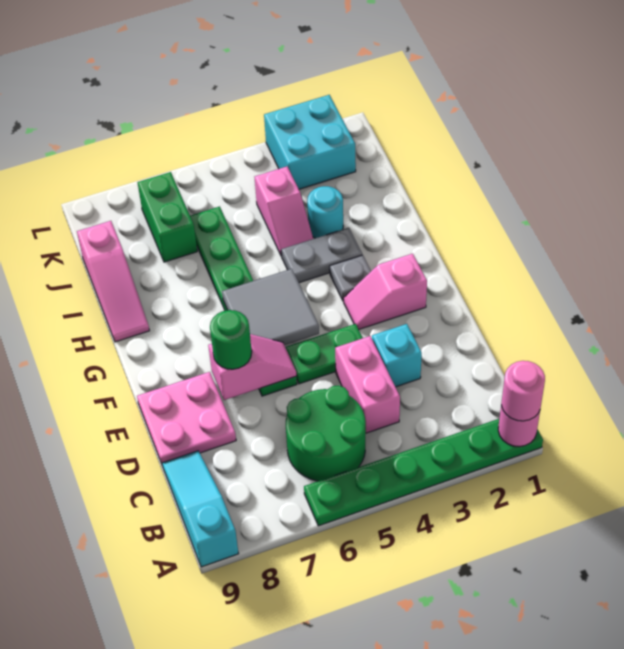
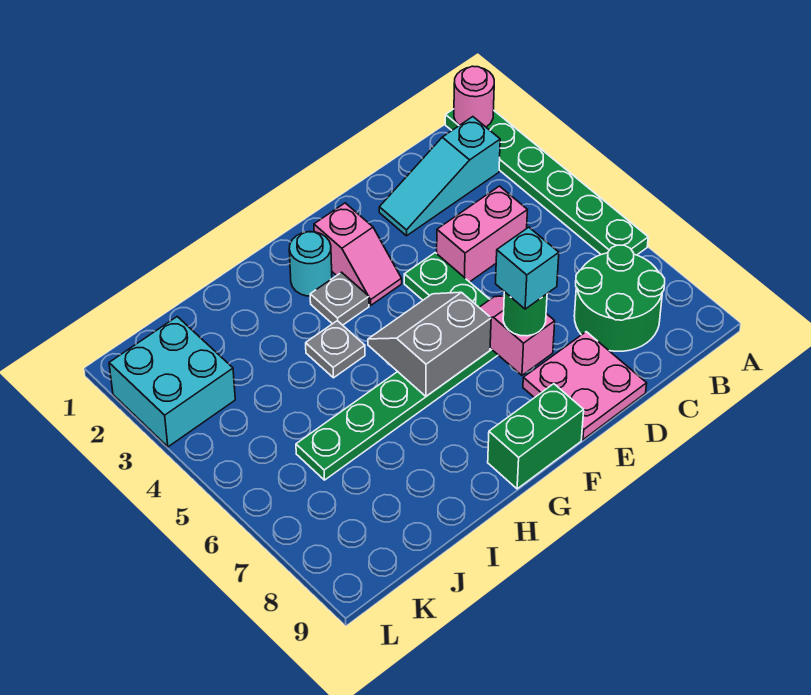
pink 1x1 round brick [502,361,545,421] -> none
cyan 1x3 slope [162,451,239,567] -> cyan 1x3 slope moved to [379,117,500,236]
green 2x2 round brick [286,385,366,481] -> green 2x2 round brick moved to [574,245,665,351]
cyan 1x1 brick [372,324,422,387] -> cyan 1x1 brick moved to [496,227,559,309]
grey 2x2 tile [222,269,319,345] -> grey 2x2 slope [368,292,491,396]
grey 1x2 plate [281,228,362,283] -> grey 1x1 plate [306,321,365,378]
pink 1x3 slope [77,221,150,342] -> none
cyan 1x1 round brick [307,186,343,238] -> cyan 1x1 round brick moved to [289,232,332,296]
pink 1x2 slope [255,167,313,256] -> none
green 1x2 brick [137,172,197,262] -> green 1x2 brick moved to [488,384,584,489]

